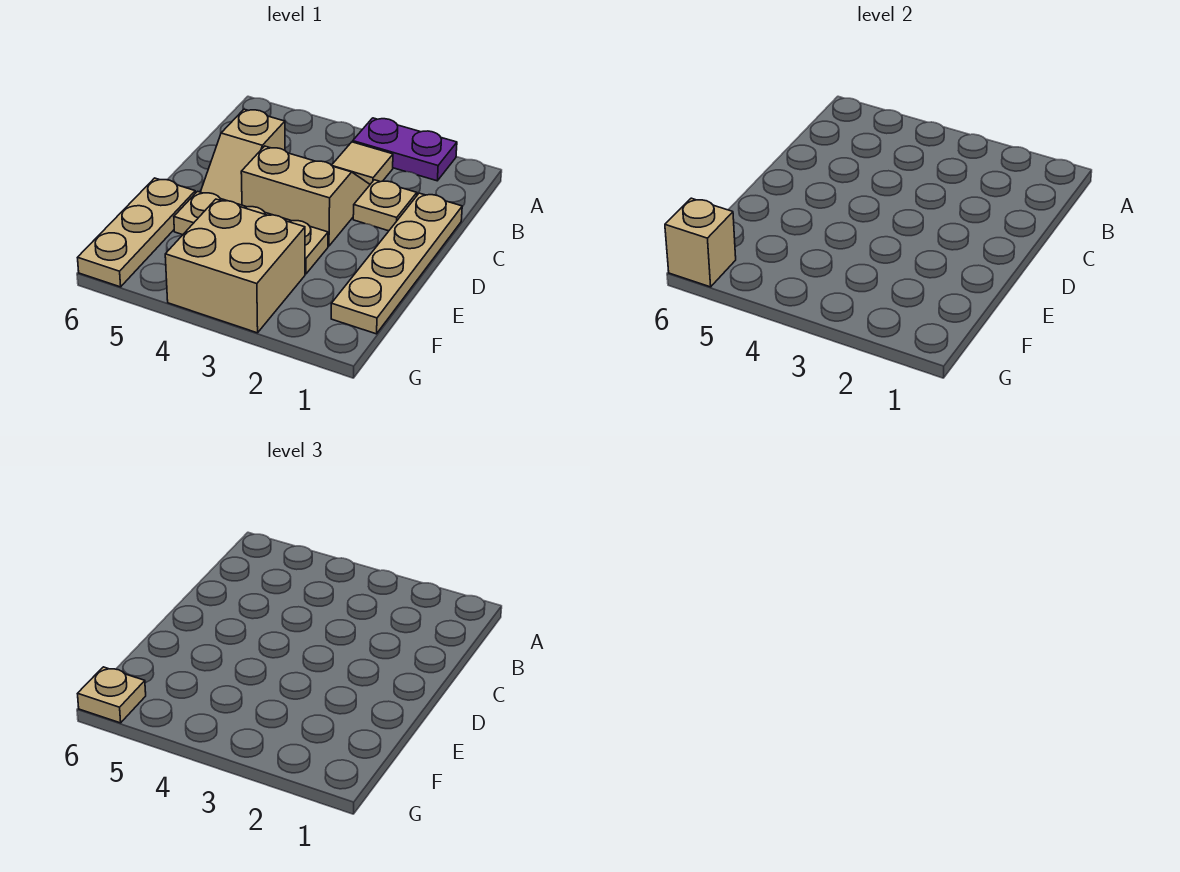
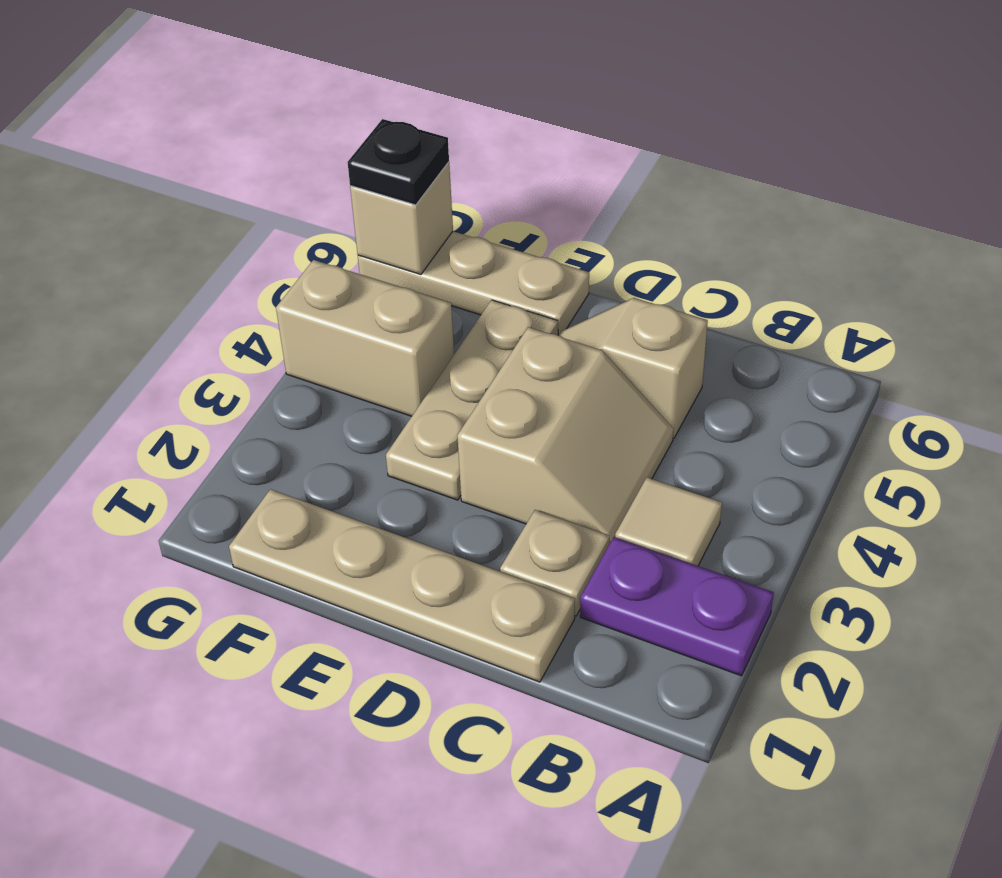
purple 1x2 plate [353,118,457,181] -> purple 1x2 plate turned to [580,537,774,676]
tan 2x2 brick [165,199,305,333] -> tan 1x2 brick [276,260,454,416]
tan 1x1 plate [77,667,146,723] -> black 1x1 plate [348,119,449,205]

